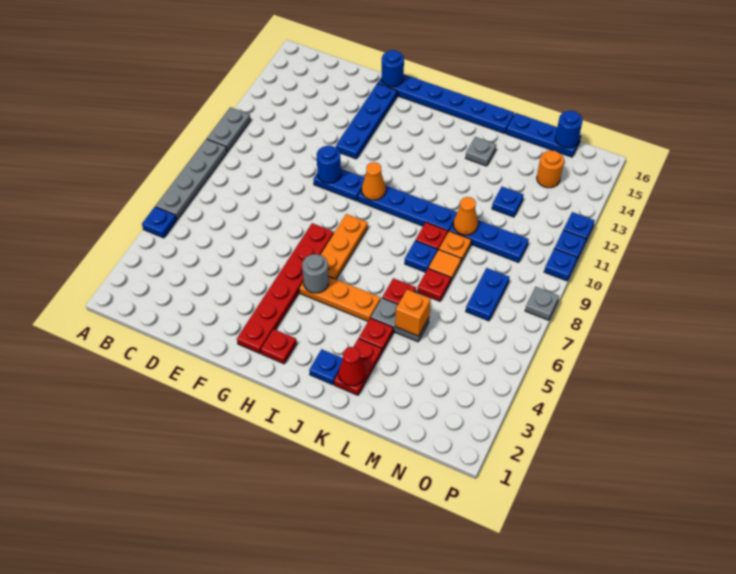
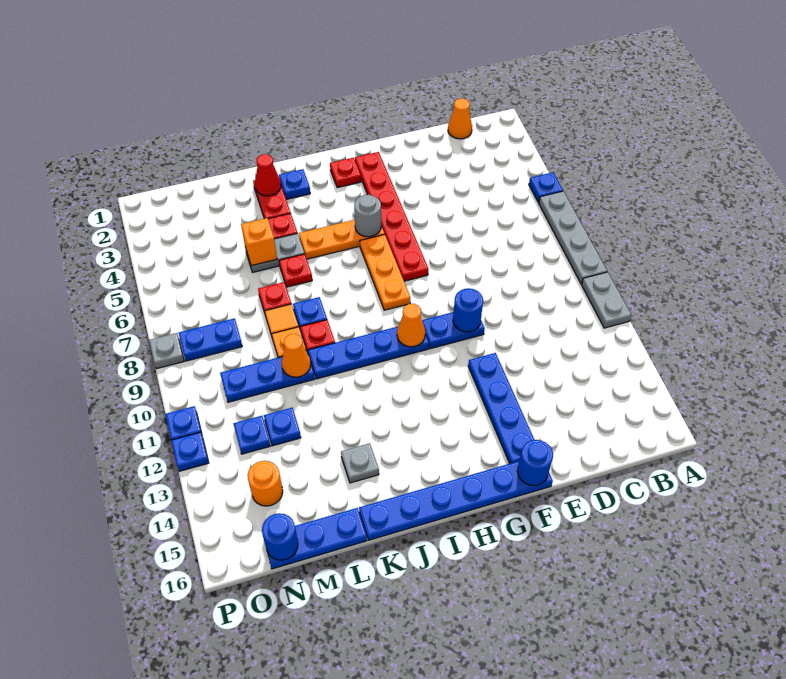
none -> orange 1x1 cone [448,99,472,139]
blue 1x2 plate [466,268,509,321] -> blue 1x2 plate turned to [179,318,242,361]
blue 1x1 plate [544,249,577,281] -> blue 1x1 plate moved to [234,416,270,454]

